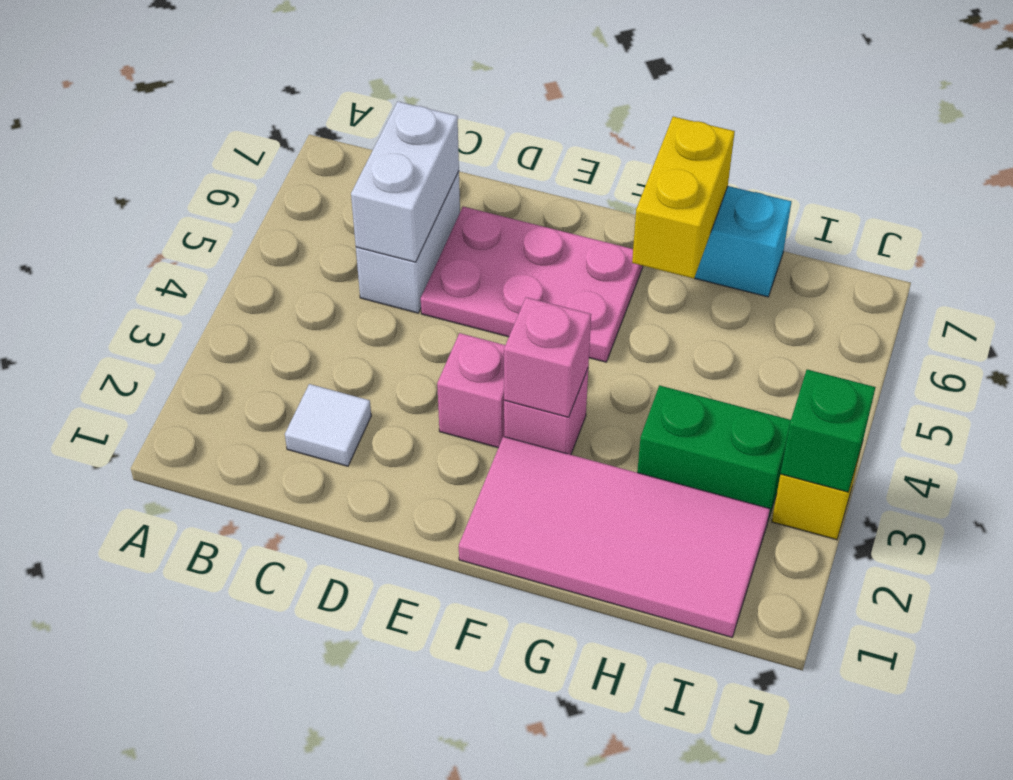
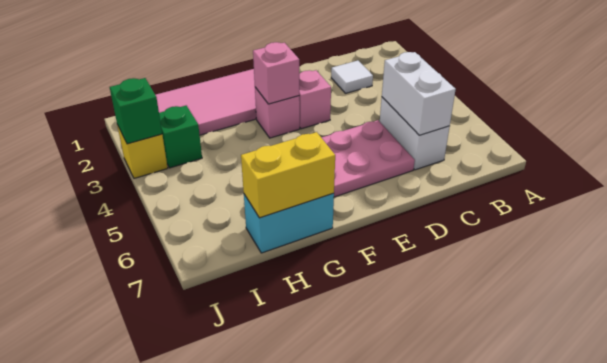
yellow 1x2 brick [632,117,735,278] -> yellow 1x2 brick turned to [241,132,335,218]
green 1x2 brick [637,385,791,520] -> green 1x1 brick [159,106,202,168]

